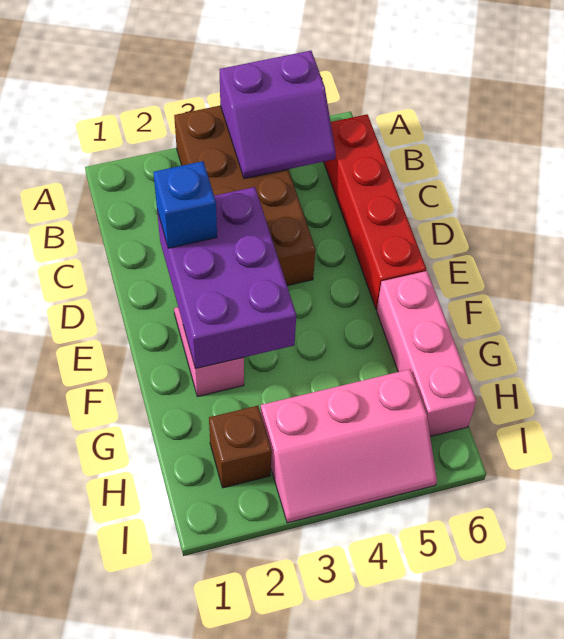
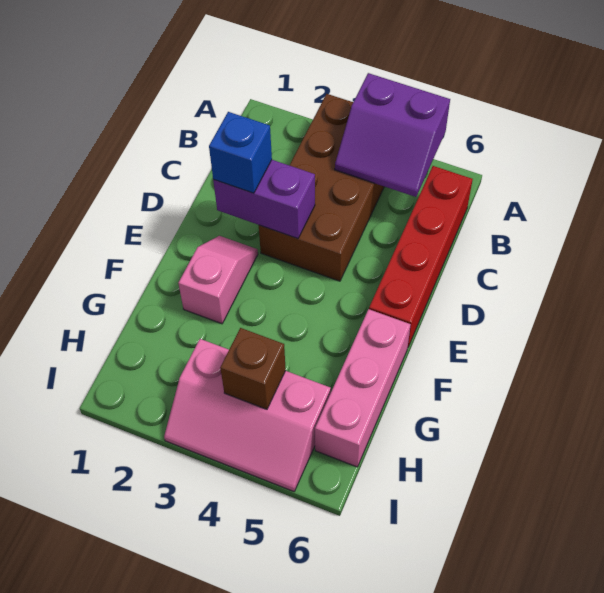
purple 2x3 brick [157,187,296,369] -> purple 1x2 brick [213,160,315,239]
brown 1x1 brick [209,406,272,488] -> brown 1x1 brick moved to [220,328,286,409]

